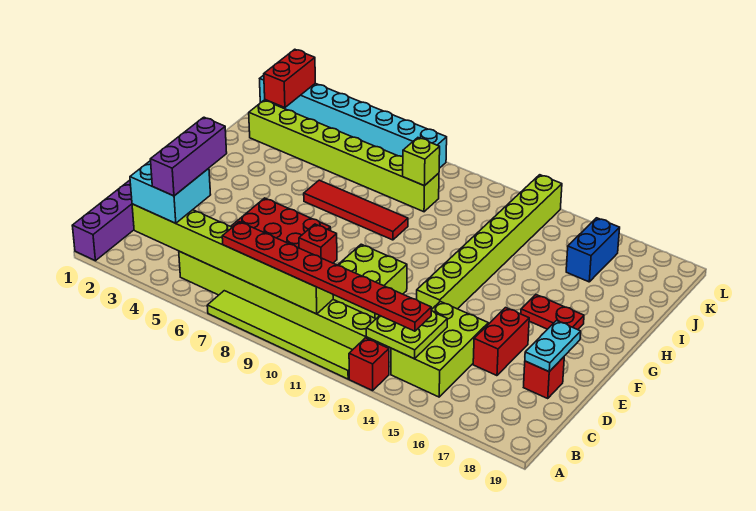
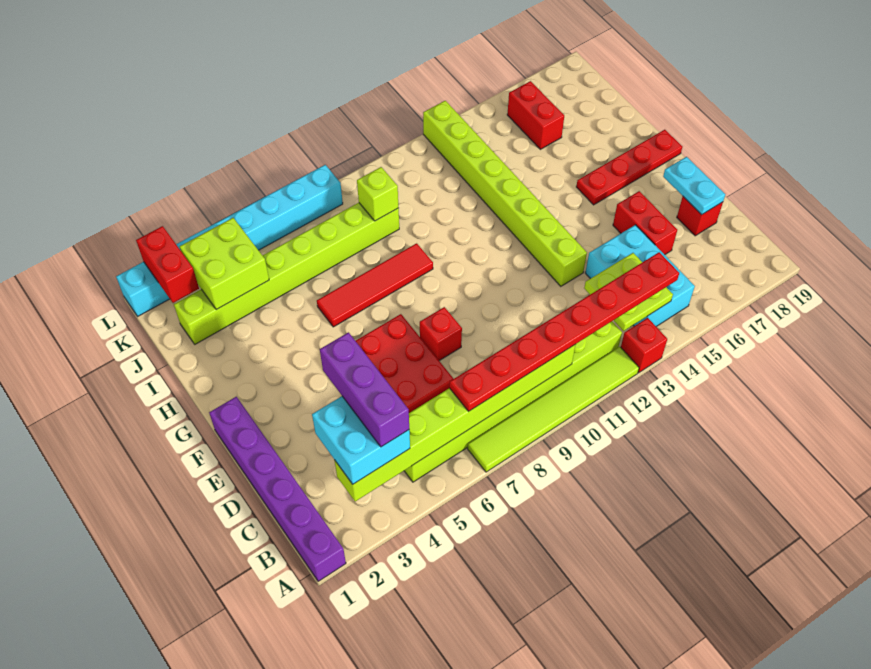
lime 2x3 brick [391,301,488,397] -> cyan 2x3 brick [585,225,695,326]
lime 2x2 brick [333,244,407,319] -> lime 2x2 brick moved to [180,218,269,310]
red 1x2 plate [521,295,584,330] -> red 1x4 plate [576,130,682,205]
blue 1x2 brick [566,218,620,282] -> red 1x2 brick [507,81,564,149]

